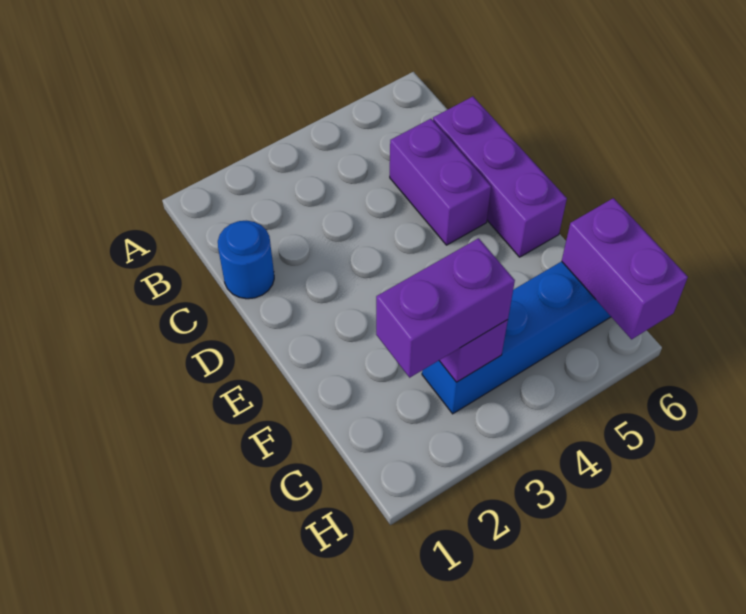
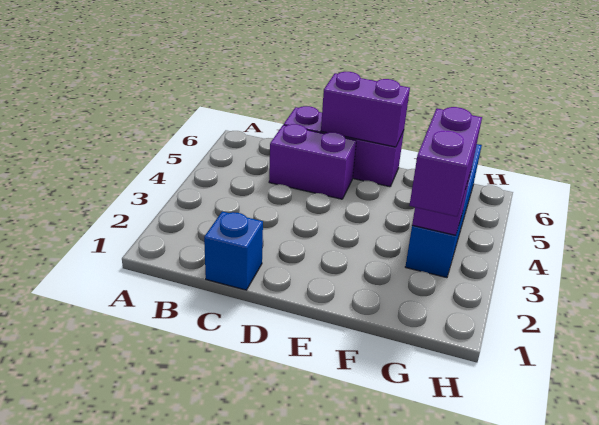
blue 1x1 round brick [218,221,274,299] -> blue 1x1 brick [204,211,263,290]
purple 1x2 brick [562,198,688,339] -> purple 1x2 brick moved to [321,72,410,147]

